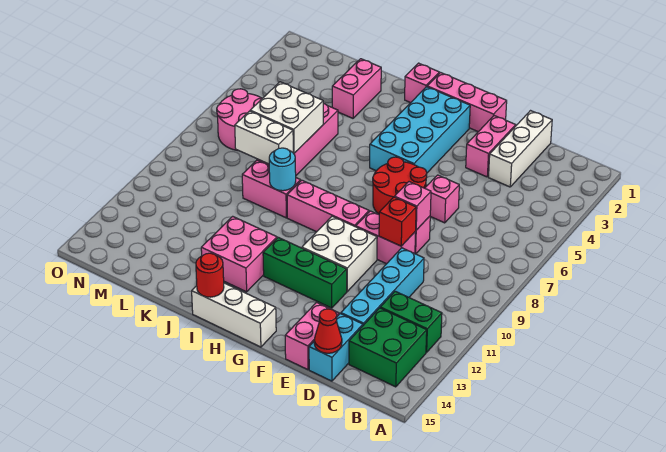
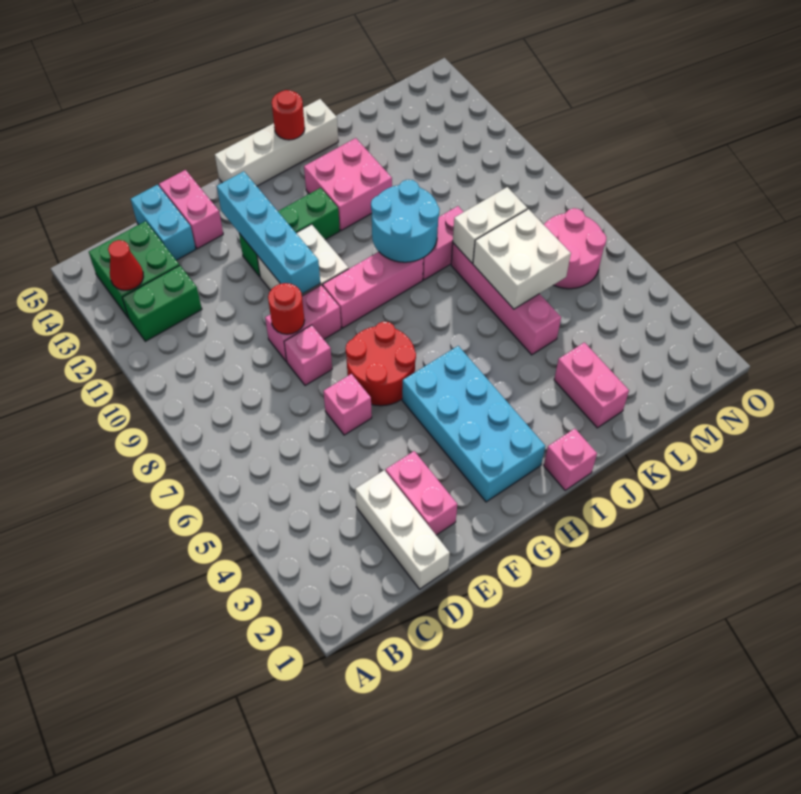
cyan 1x4 brick [341,248,424,325] -> cyan 1x4 brick moved to [217,171,320,294]
red 1x1 cone [314,309,342,353] -> red 1x1 cone moved to [108,240,144,290]
pink 1x1 brick [395,182,431,230] -> none
red 1x1 brick [379,197,416,246] -> red 1x1 round brick [268,283,305,334]
pink 1x3 brick [427,73,507,132] -> none
white 1x3 brick [192,283,276,347] -> white 1x4 brick [215,99,338,186]
cyan 1x1 round brick [269,148,296,191] -> cyan 2x2 round brick [371,180,440,262]

